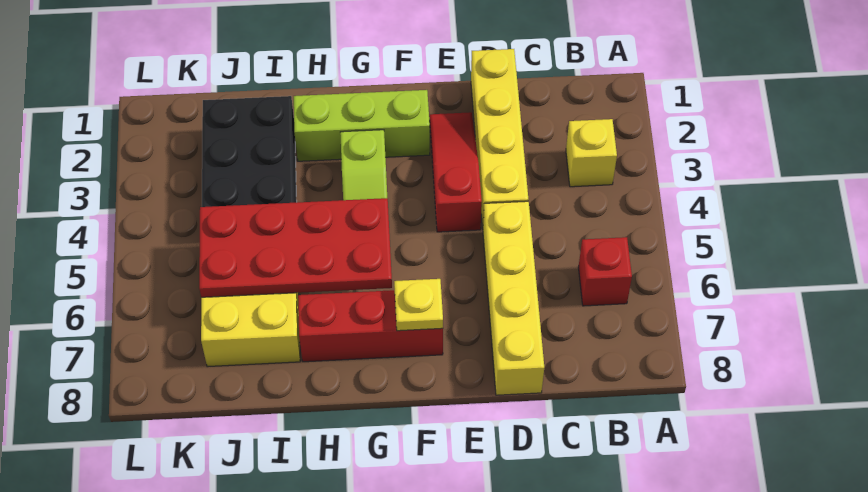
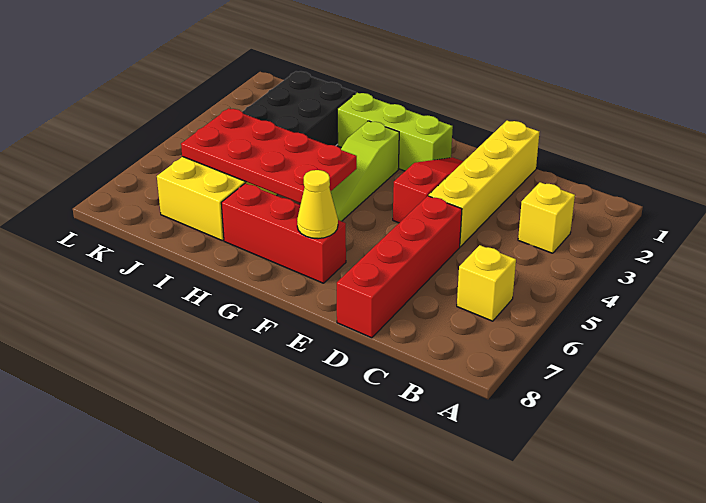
red 1x1 brick [578,237,632,306] -> yellow 1x1 brick [457,245,516,321]
yellow 1x4 brick [483,201,544,395] -> red 1x4 brick [337,196,462,338]
yellow 1x1 plate [394,279,443,331] -> yellow 1x1 cone [297,170,338,239]

